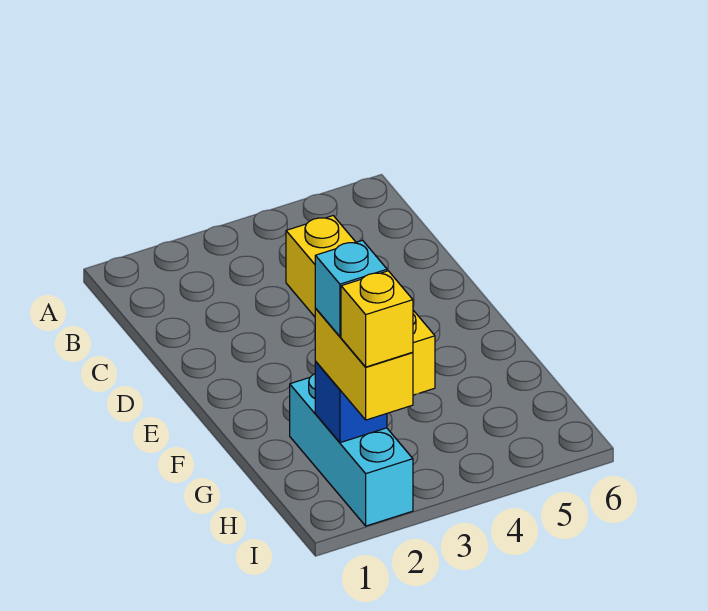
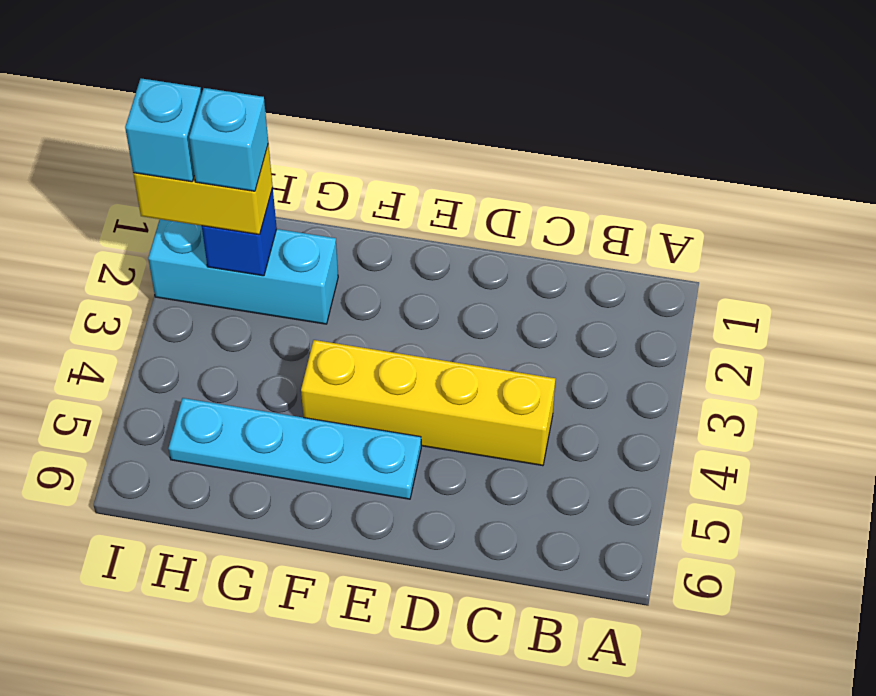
none -> cyan 1x4 plate [169,398,421,499]
yellow 1x1 brick [341,271,413,367] -> cyan 1x1 brick [125,78,201,182]

